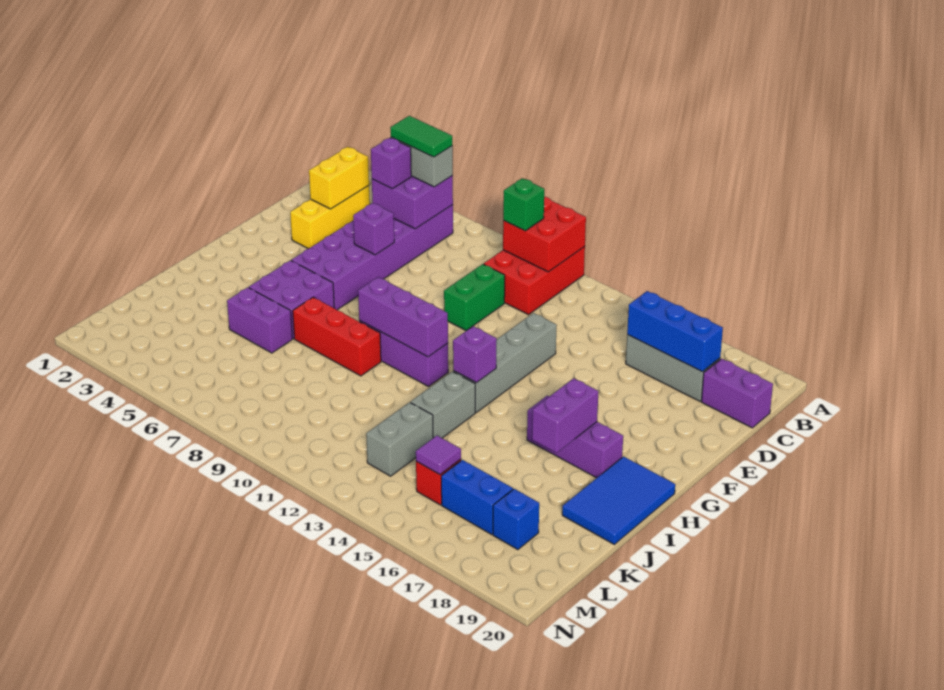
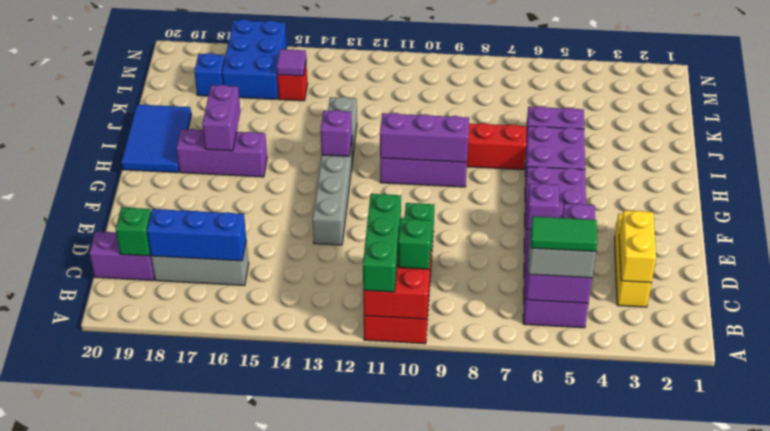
none -> green 1x3 brick [363,194,401,292]
none -> green 1x1 brick [116,207,151,256]
grey 1x2 brick [366,402,433,476] -> none
blue 1x2 brick [441,460,513,534] -> blue 2x3 brick [222,19,287,99]

